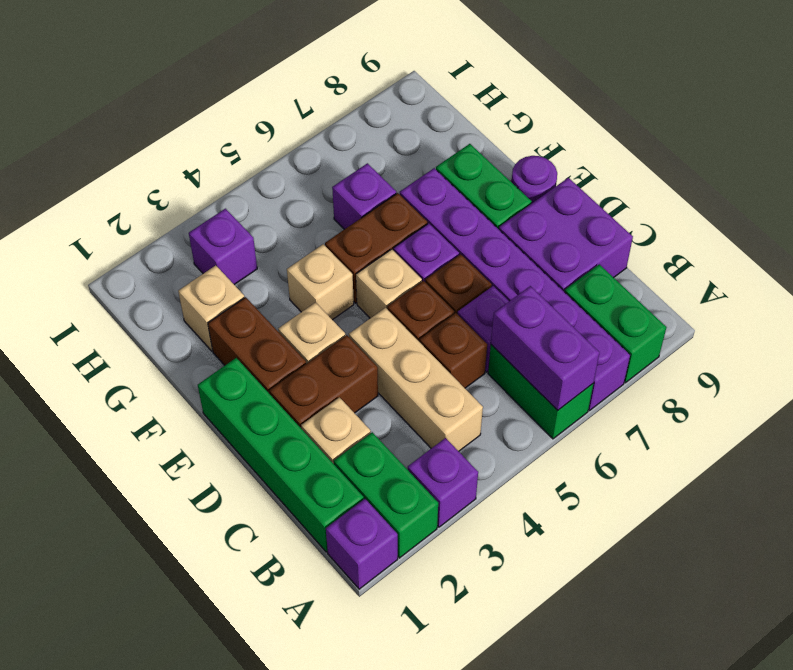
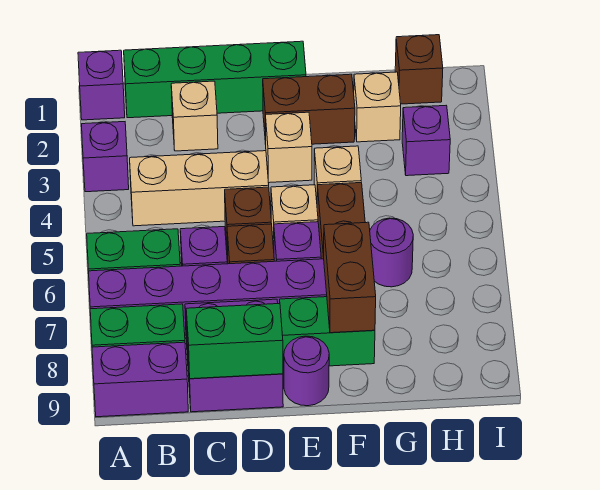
green 1x2 brick [334,432,438,558] -> green 1x2 brick moved to [186,304,283,379]
purple 1x2 brick [491,286,599,410] -> purple 1x2 brick moved to [92,342,188,417]
brown 1x1 brick [420,313,487,388] -> brown 1x1 brick moved to [395,35,443,104]
brown 1x2 brick [269,335,378,429] -> brown 1x2 brick moved to [324,222,376,333]
purple 1x1 brick [332,163,396,229] -> purple 1x1 round brick [370,218,413,287]

